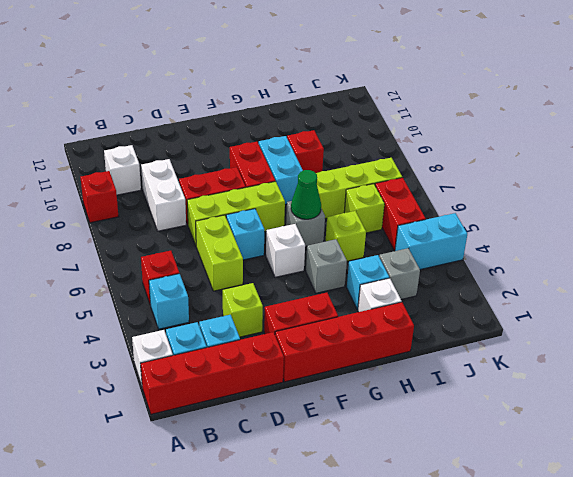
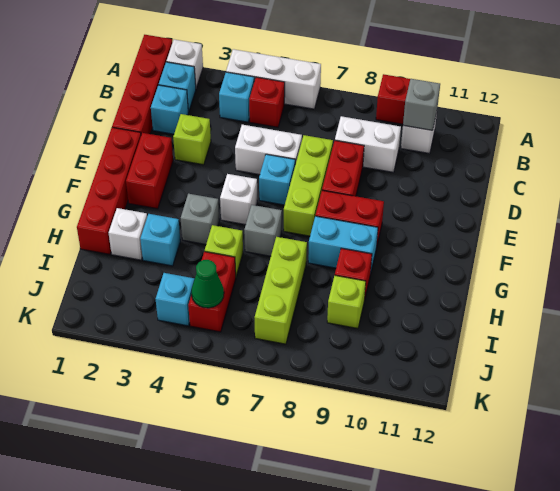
none -> white 1x3 brick [226,49,321,109]
lime 1x2 brick [196,215,243,291] -> white 1x2 brick [235,125,302,175]
green 1x1 cone [291,170,321,219] -> green 1x1 cone moved to [192,260,224,308]
grey 1x1 brick [379,248,420,299] -> grey 1x1 brick moved to [403,79,440,130]
lime 1x1 brick [344,184,384,233] -> lime 1x1 brick moved to [327,275,366,329]
cyan 1x2 brick [395,213,467,270] -> cyan 1x1 brick [156,273,195,326]
red 1x2 brick [375,178,426,251] -> red 1x2 brick turned to [188,252,236,332]

